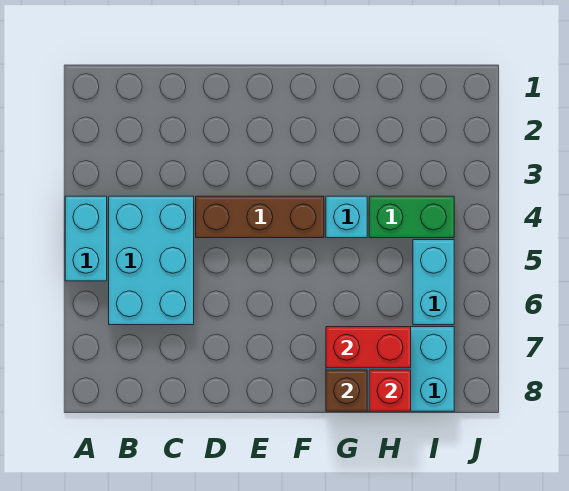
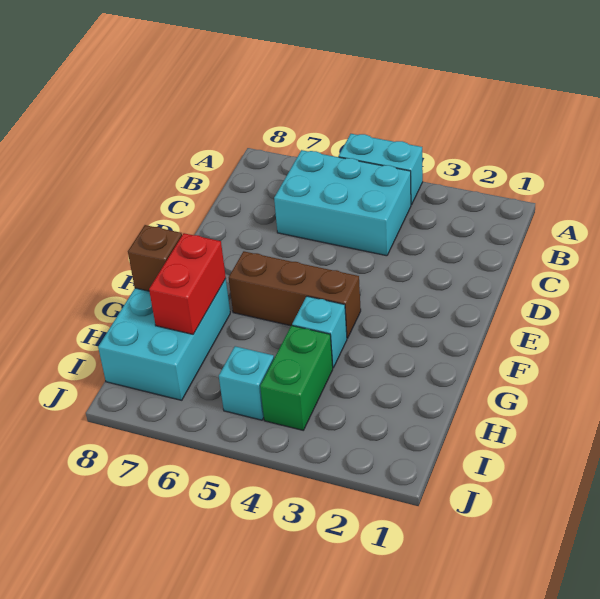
brown 1x3 brick [196,196,324,238] -> brown 1x3 brick turned to [229,251,361,338]
red 1x1 brick [369,370,411,411] -> none
cyan 1x2 brick [413,240,454,325] -> cyan 1x1 brick [219,346,274,420]

